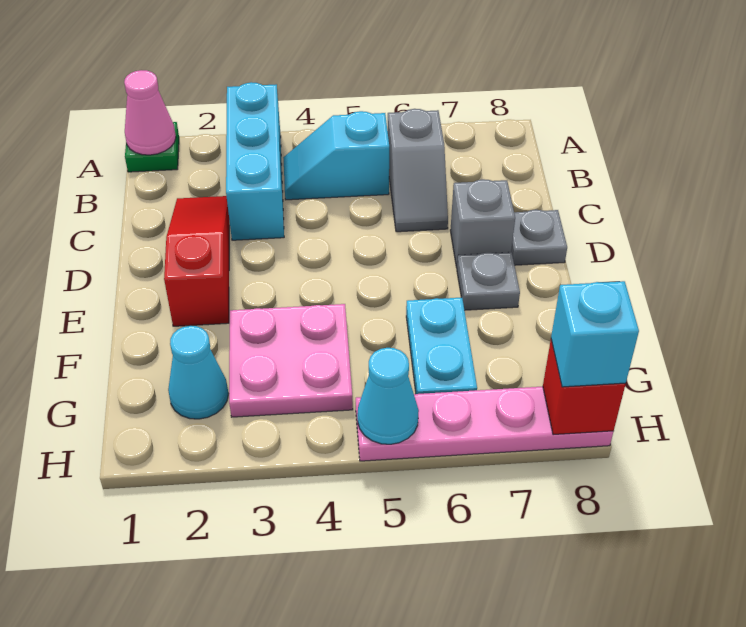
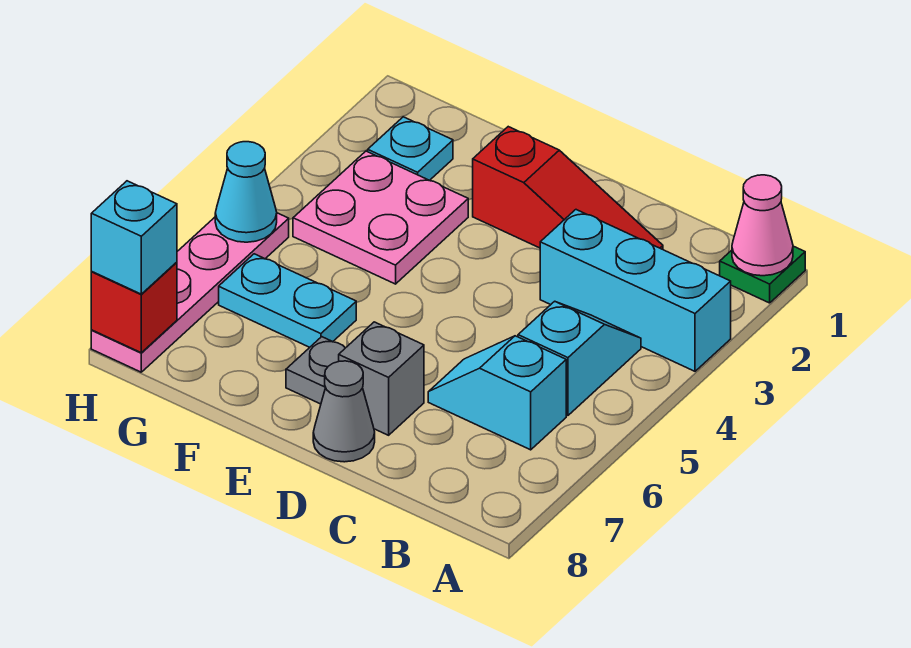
grey 1x2 slope [388,109,448,232] -> cyan 1x2 slope [428,336,566,450]
grey 1x1 plate [511,210,567,265] -> grey 1x1 cone [313,361,375,462]
cyan 1x1 cone [168,326,228,419] -> cyan 1x1 plate [368,117,453,180]

